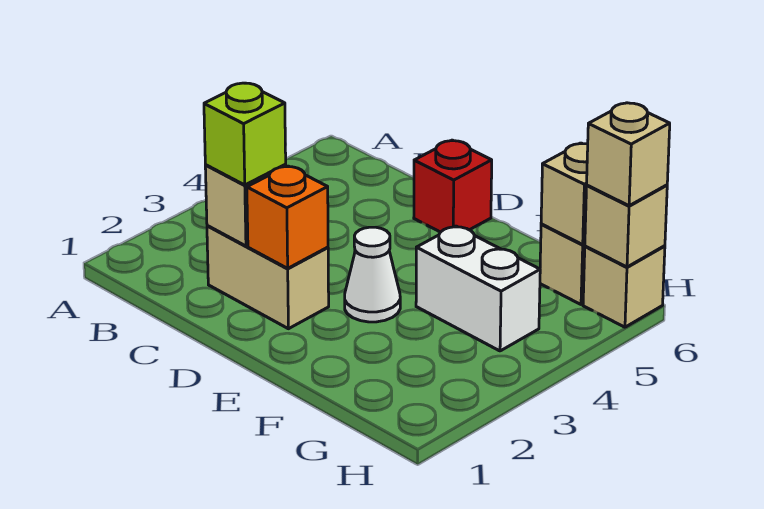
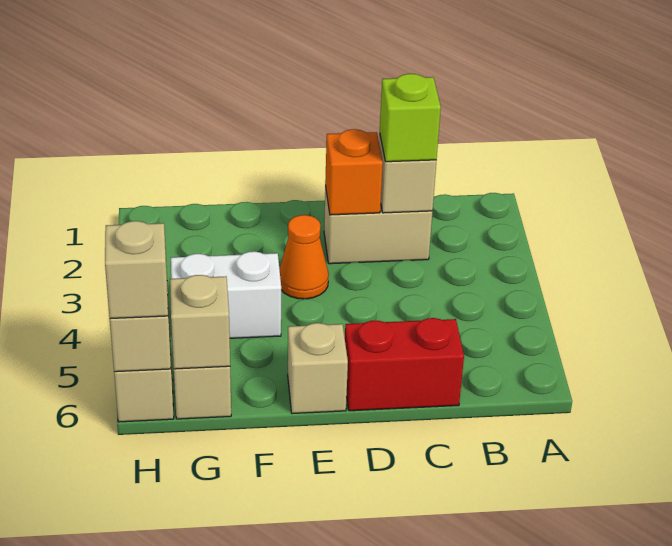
red 1x1 brick [414,140,492,232] -> red 1x2 brick [345,318,464,411]
white 1x1 cone [345,227,400,322] -> orange 1x1 cone [280,215,329,299]
none -> tan 1x1 brick [288,323,348,414]

